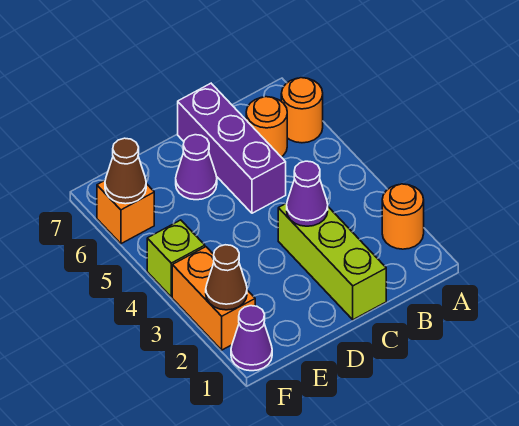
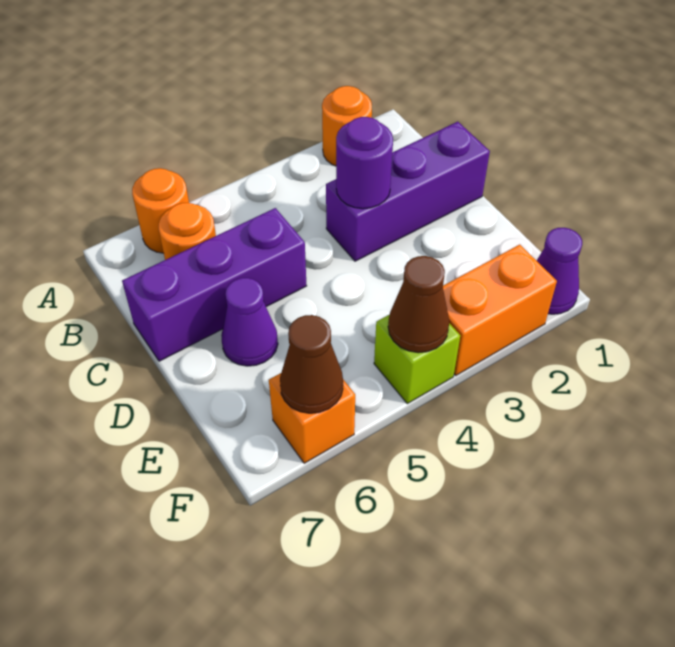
lime 1x3 brick [278,203,386,320] -> purple 1x3 brick [326,122,490,261]
purple 1x1 cone [287,161,328,226] -> purple 1x1 round brick [336,117,393,209]
brown 1x1 cone [206,245,247,310] -> brown 1x1 cone moved to [388,256,449,353]

